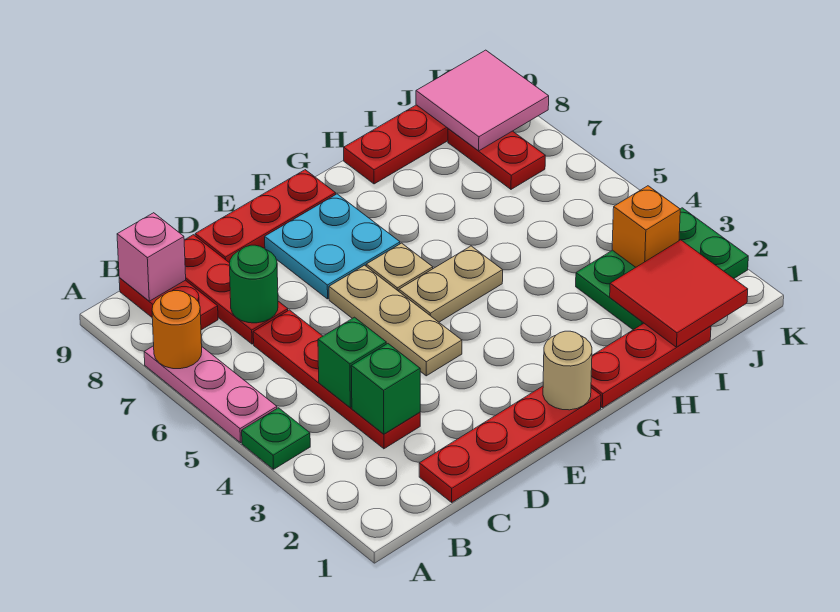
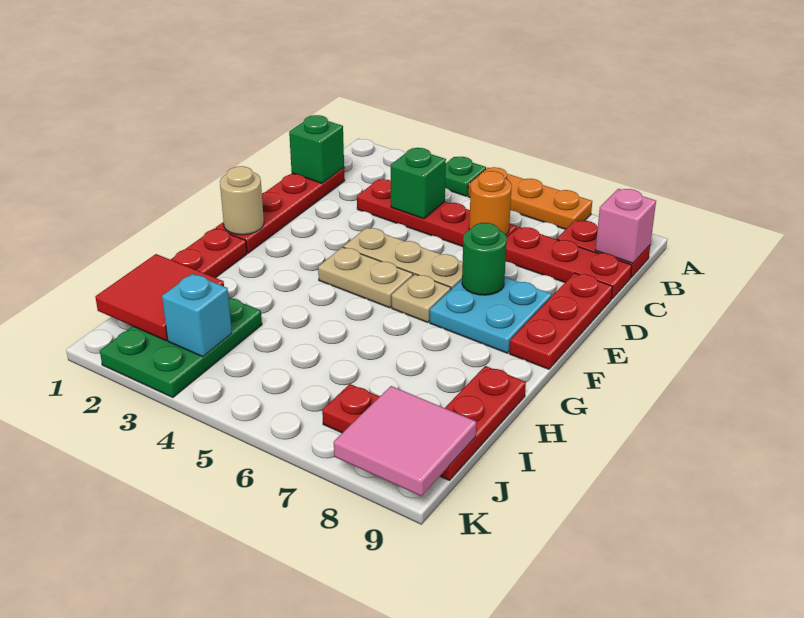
pink 1x3 plate [144,346,277,443] -> orange 1x3 plate [468,167,592,229]
orange 1x1 round brick [152,291,202,369] -> orange 1x1 round brick moved to [469,171,512,235]
green 1x1 brick [351,344,420,434] -> green 1x1 brick moved to [289,115,344,183]
green 1x1 round brick [230,245,278,323] -> green 1x1 round brick moved to [462,223,507,295]
tan 1x2 plate [399,246,503,322] -> tan 1x2 plate turned to [318,247,413,308]
orange 1x1 brick [612,186,680,267] -> cyan 1x1 brick [162,274,232,357]

